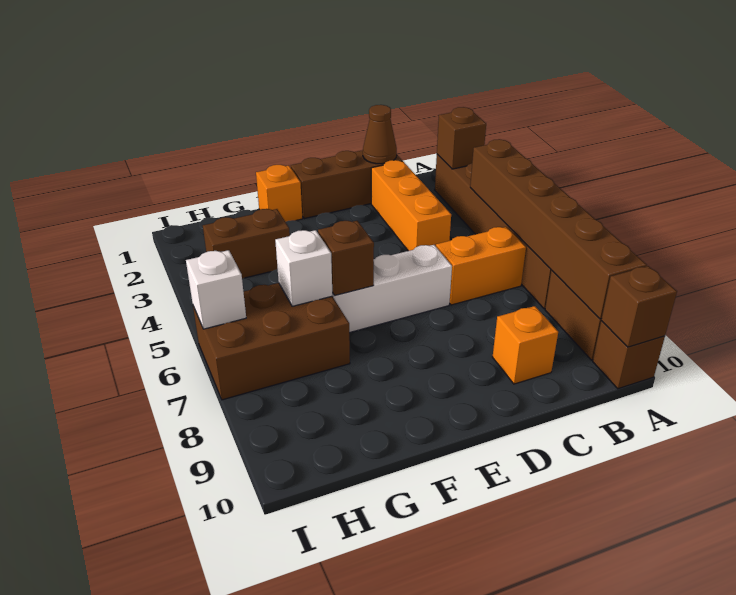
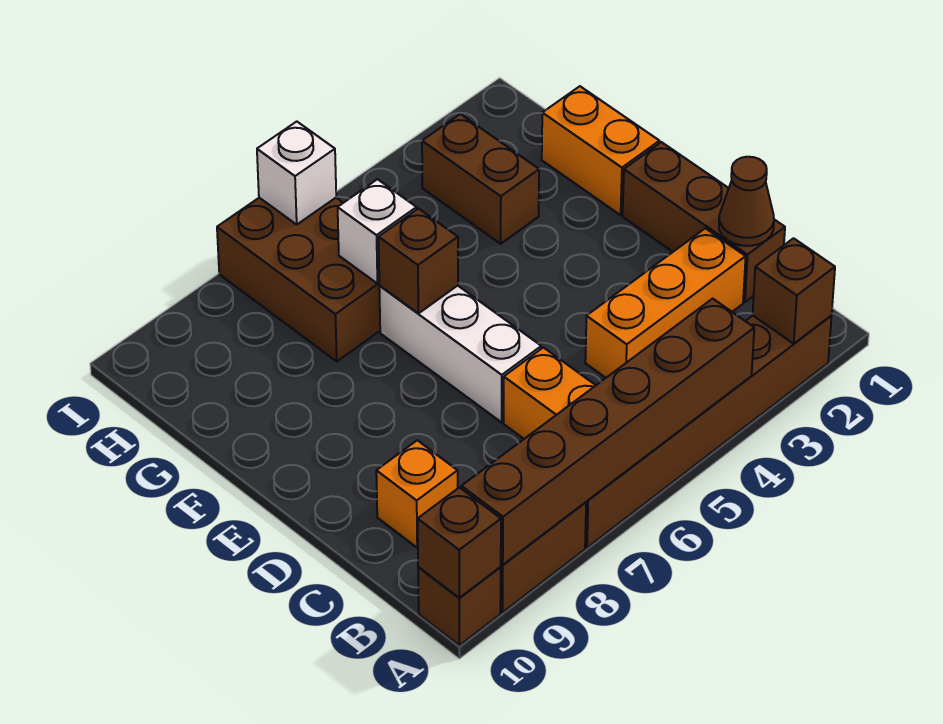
orange 1x1 brick [256,165,302,222] -> orange 1x2 brick [542,86,660,215]

